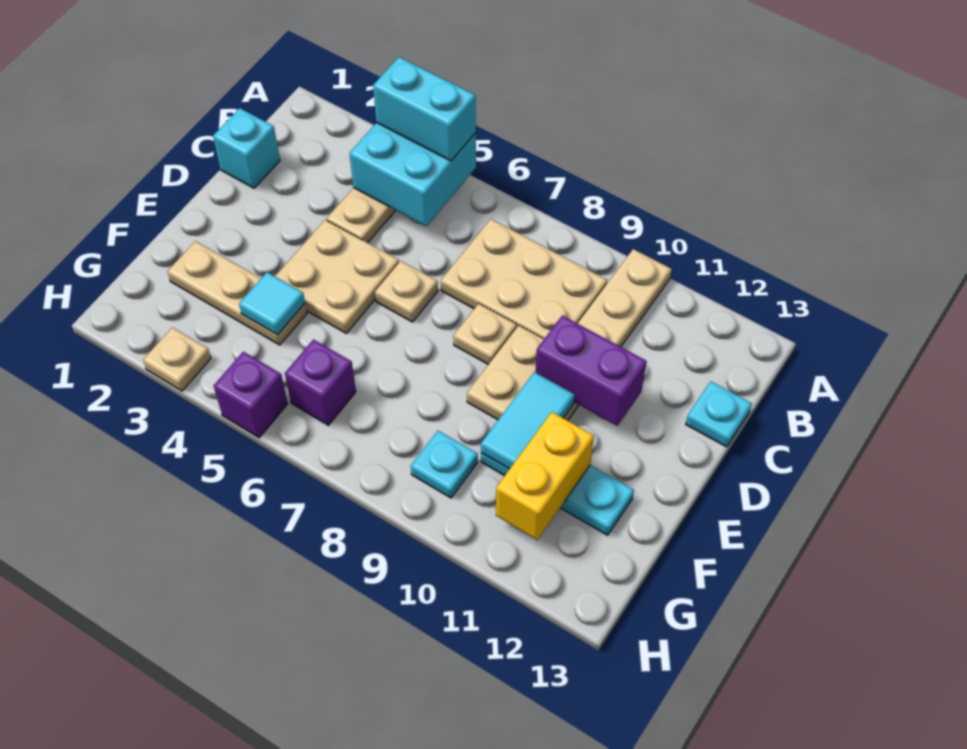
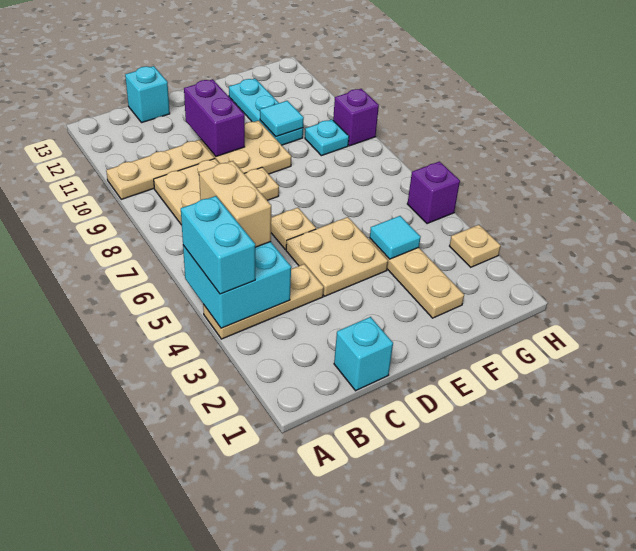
none -> tan 1x2 brick [199,161,271,247]
cyan 1x1 plate [686,381,752,447] -> cyan 1x1 brick [125,66,170,123]
cyan 1x2 tile [481,372,574,469] -> cyan 1x1 tile [260,101,304,137]
yellow 1x2 brick [496,412,594,540] -> none
purple 1x1 brick [285,339,356,425] -> purple 1x1 brick moved to [333,89,379,146]

